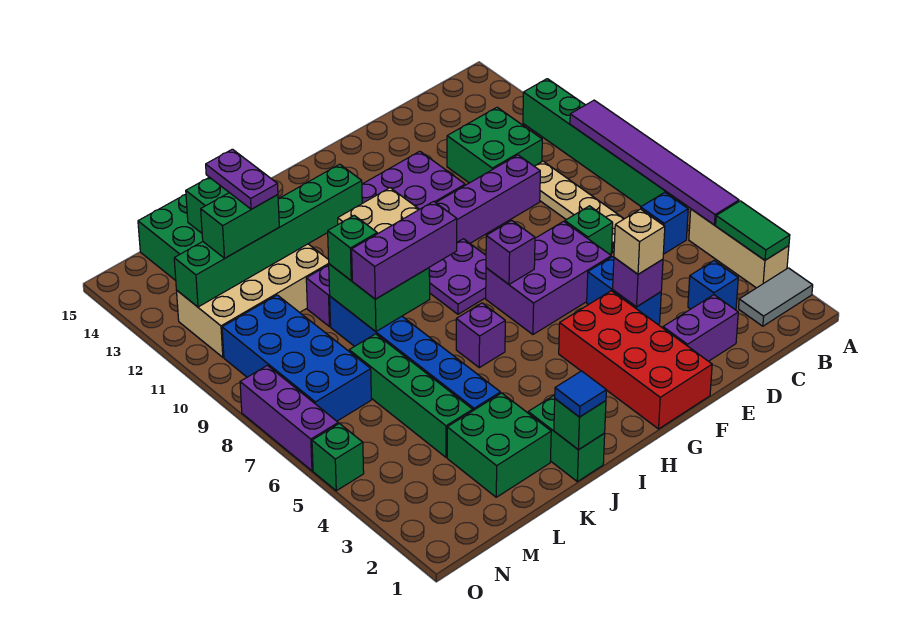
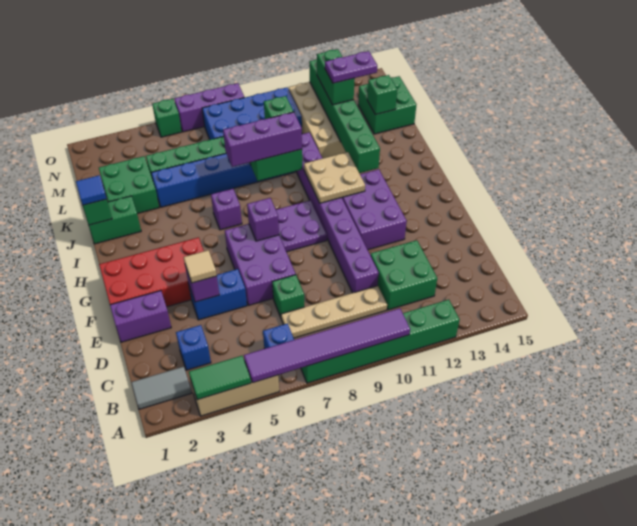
grey 1x2 tile [739,268,813,326] -> grey 1x2 tile turned to [131,367,192,409]
purple 1x2 brick [663,295,738,361] -> purple 1x2 brick turned to [110,291,171,342]
tan 1x1 brick [614,209,665,274] -> tan 1x1 tile [184,250,217,283]
purple 1x3 brick [352,201,457,299] -> purple 1x3 brick turned to [223,112,302,167]

